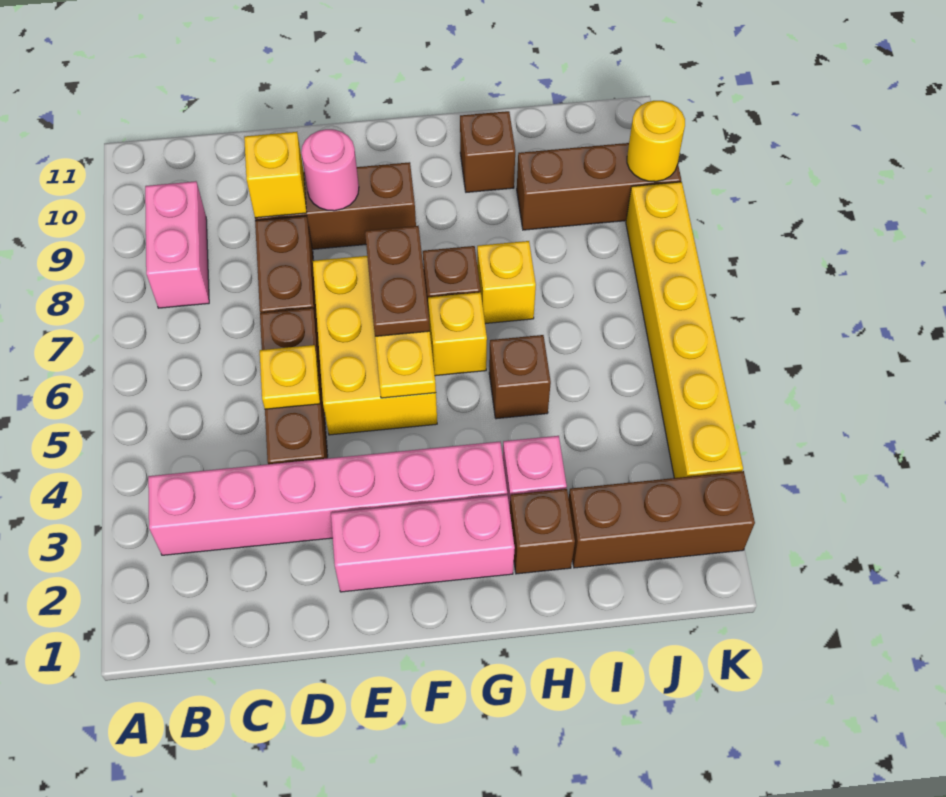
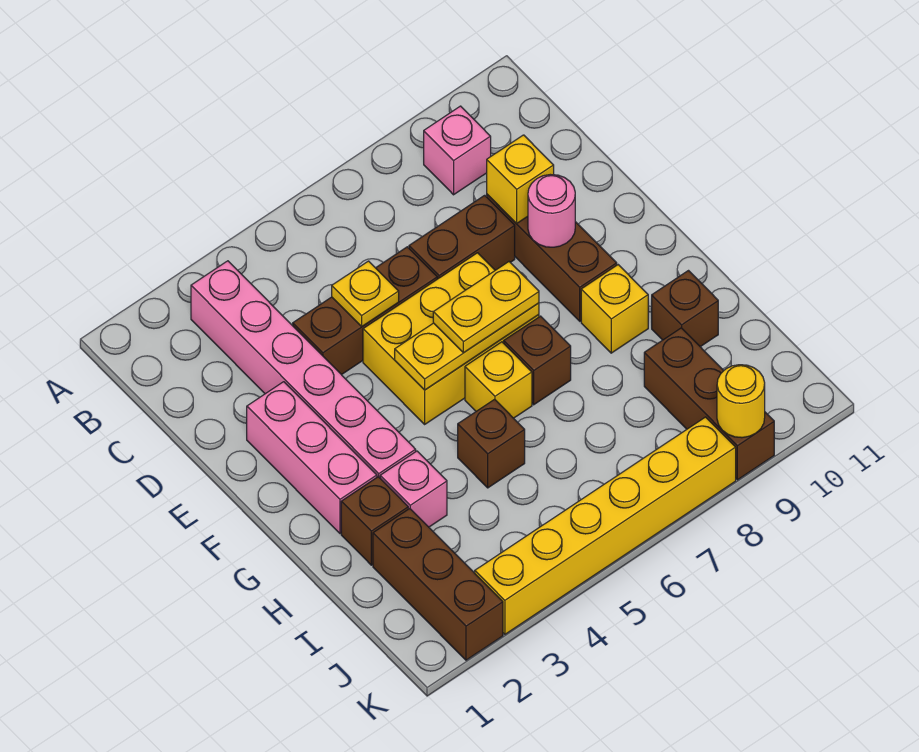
pink 1x2 brick [145,181,209,308] -> pink 1x1 brick [424,106,491,195]
brown 1x2 plate [365,226,430,336] -> yellow 1x2 plate [433,262,539,353]
yellow 1x1 brick [477,241,536,324] -> yellow 1x1 brick moved to [581,265,648,353]

